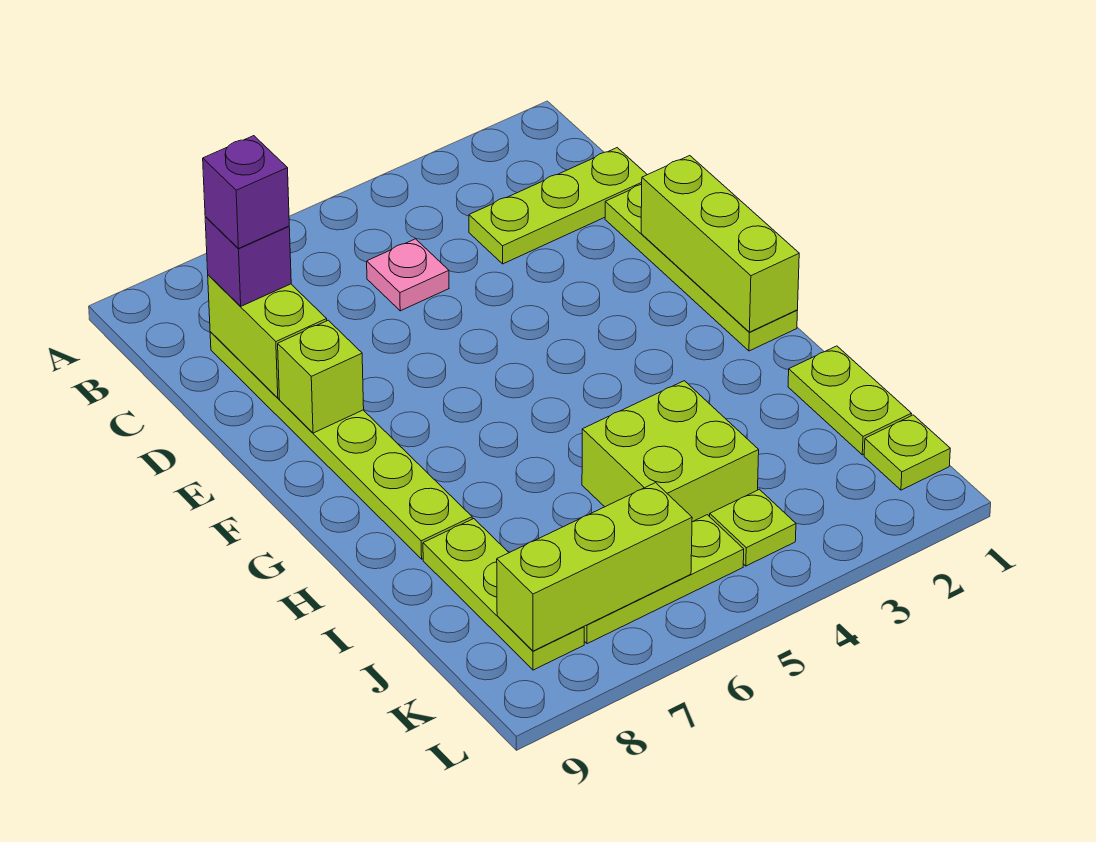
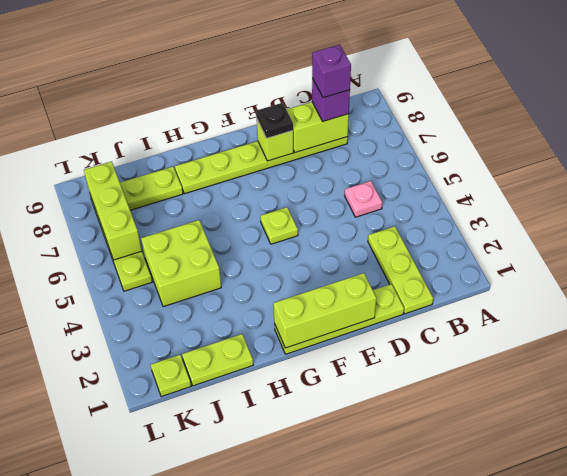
none -> black 1x1 plate [256,103,293,138]
lime 1x1 plate [710,489,796,566] -> lime 1x1 plate moved to [260,207,298,244]

